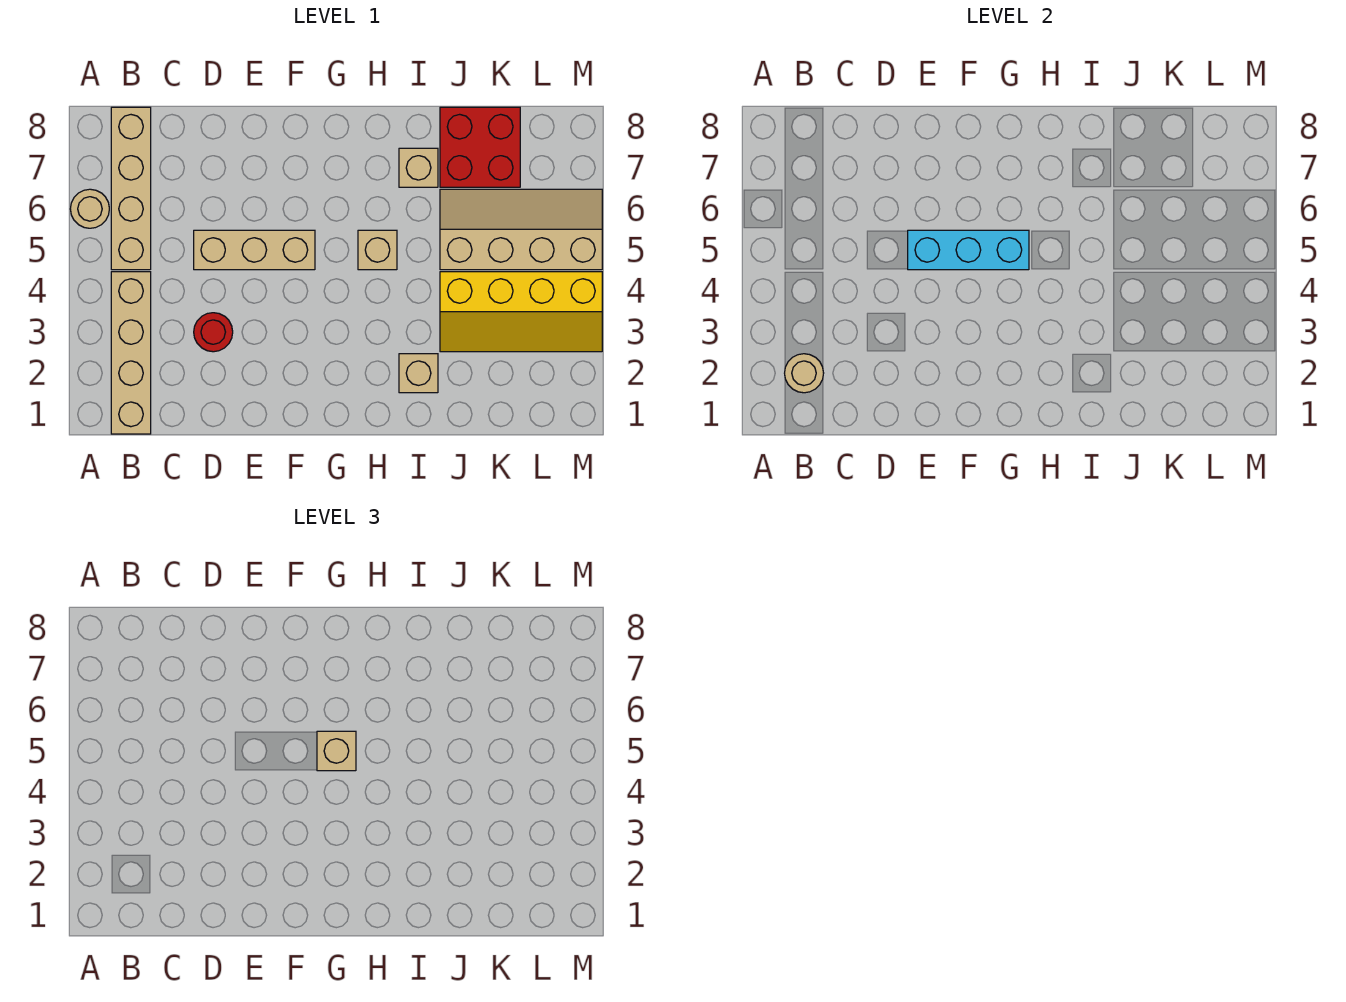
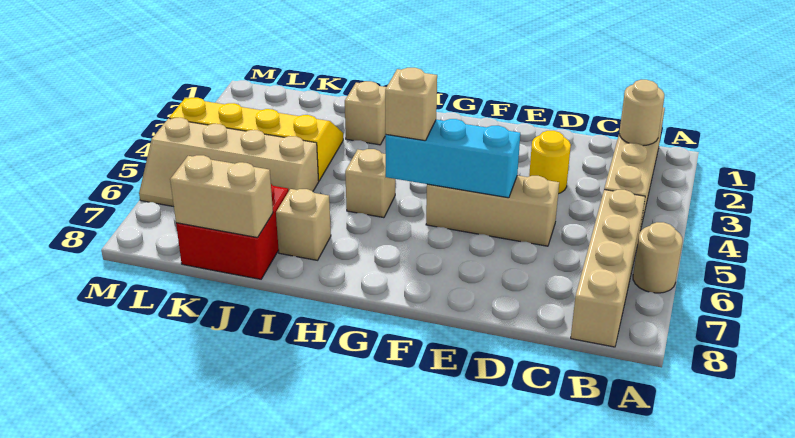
red 1x1 round brick [194,313,233,352] -> yellow 1x1 round brick [529,131,571,194]
none -> tan 1x2 brick [170,155,273,238]

